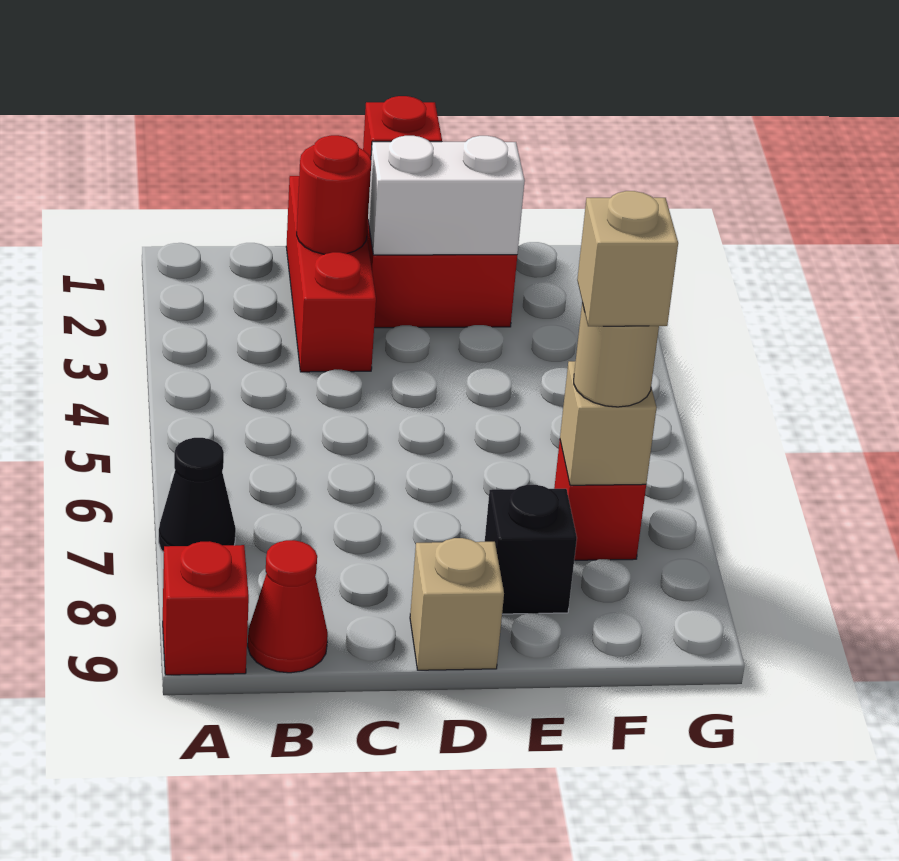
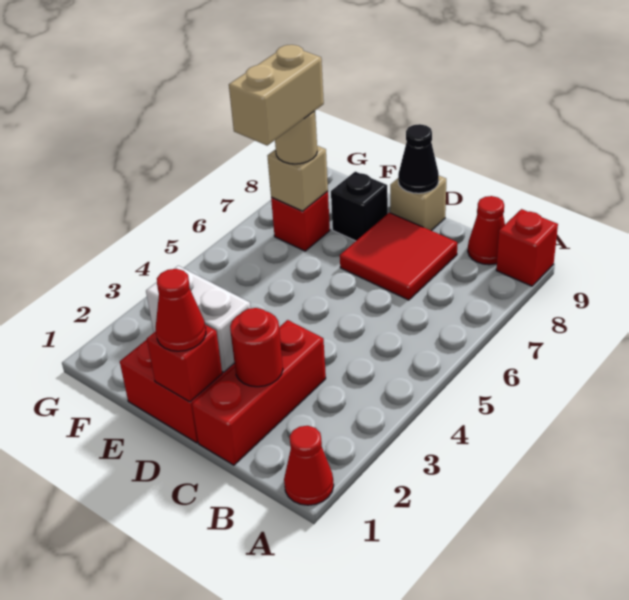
none -> red 1x1 cone [284,426,334,505]
black 1x1 cone [159,438,236,552] -> black 1x1 cone moved to [398,124,439,193]
none -> red 2x2 tile [340,213,457,300]
none -> red 1x1 cone [156,269,206,351]
tan 1x1 brick [577,191,678,326] -> tan 1x2 brick [229,45,324,145]

